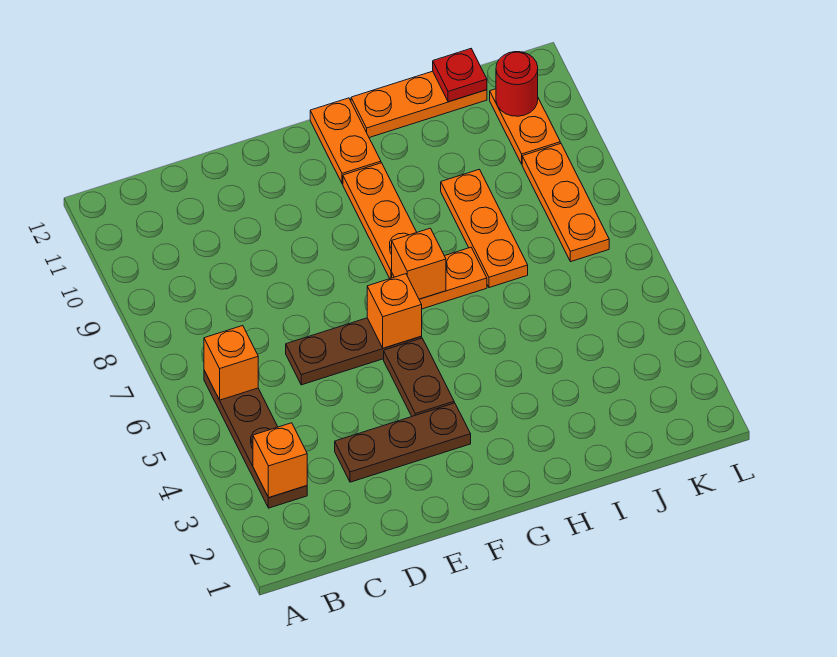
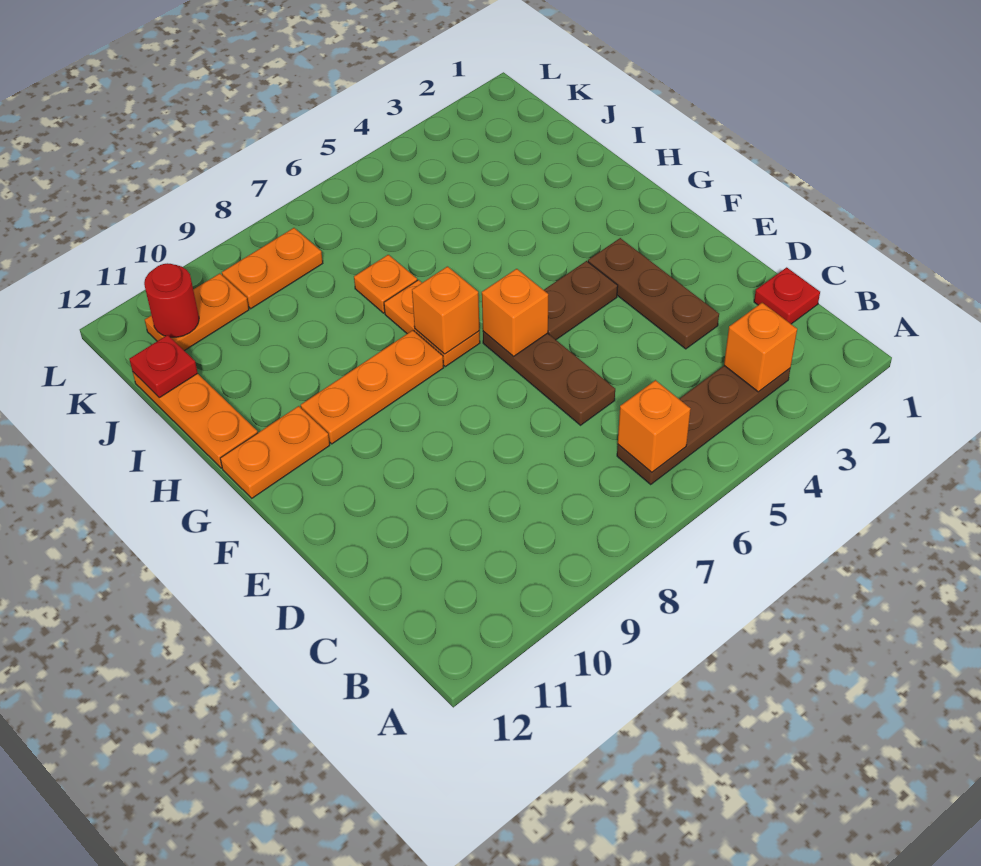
none -> red 1x1 plate [754,267,820,324]
orange 1x3 plate [441,169,528,288] -> orange 1x1 plate [354,255,417,313]
orange 1x3 plate [522,143,609,262] -> orange 1x2 plate [222,228,323,309]

